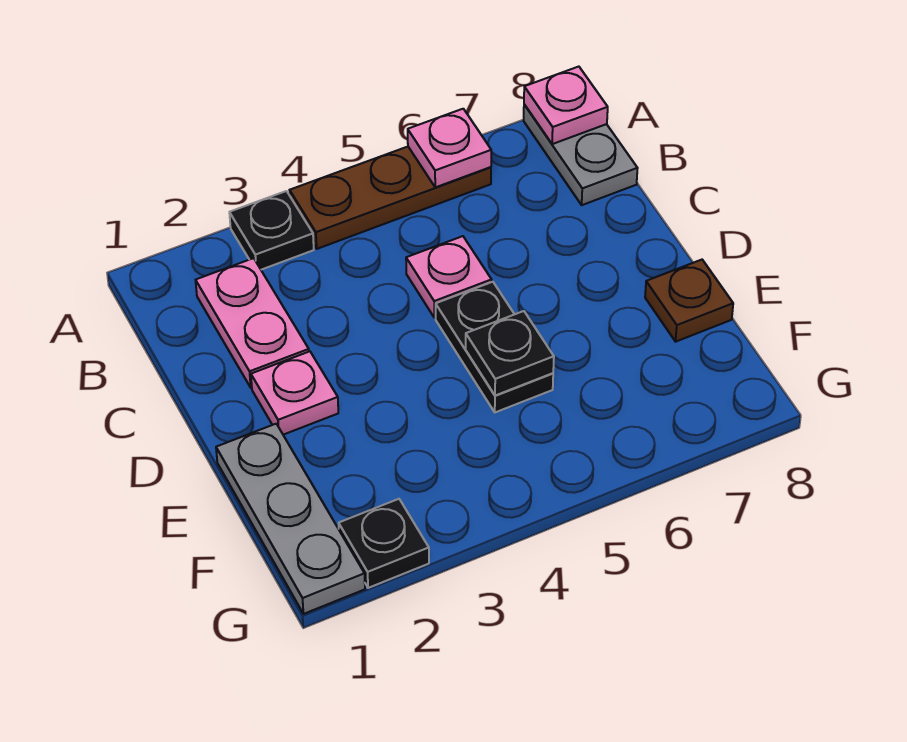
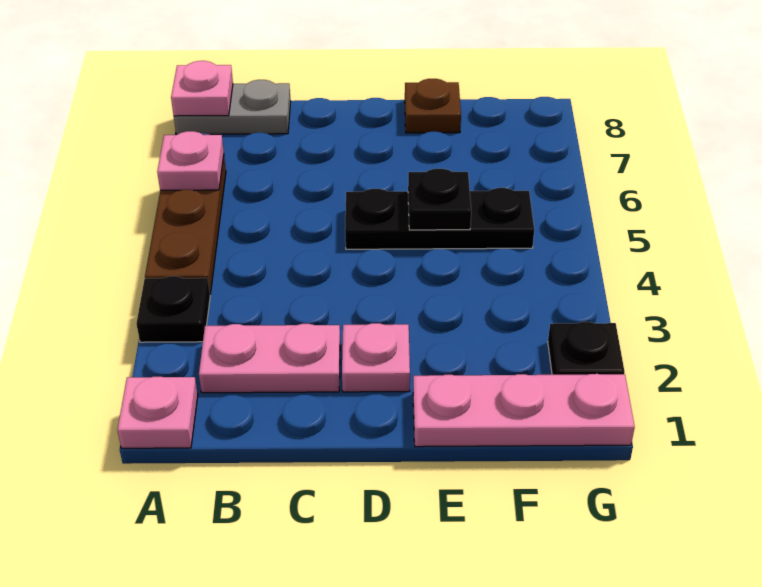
pink 1x1 plate [406,236,492,318] -> pink 1x1 plate moved to [117,377,198,448]
black 1x2 plate [436,282,553,412] -> black 1x3 plate [345,188,534,249]
grey 1x3 plate [216,424,365,614] -> pink 1x3 plate [413,374,635,447]

